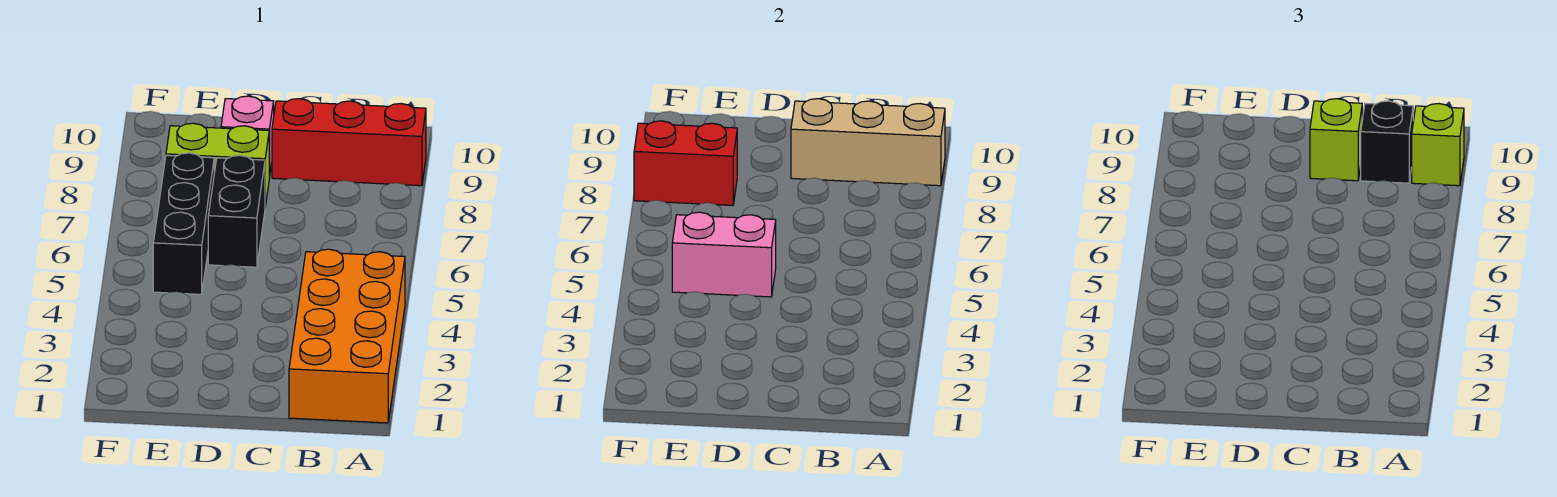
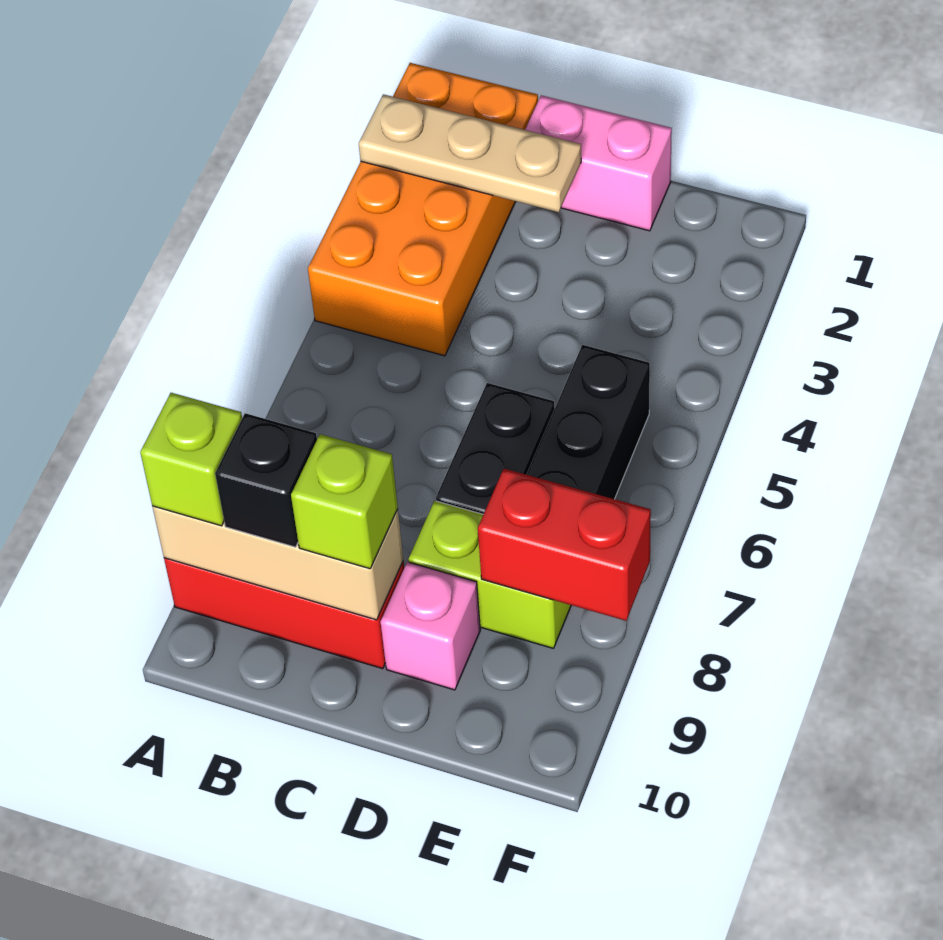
none -> tan 1x3 plate [359,94,581,212]
pink 1x2 brick [672,212,776,297] -> pink 1x2 brick moved to [525,95,672,231]

